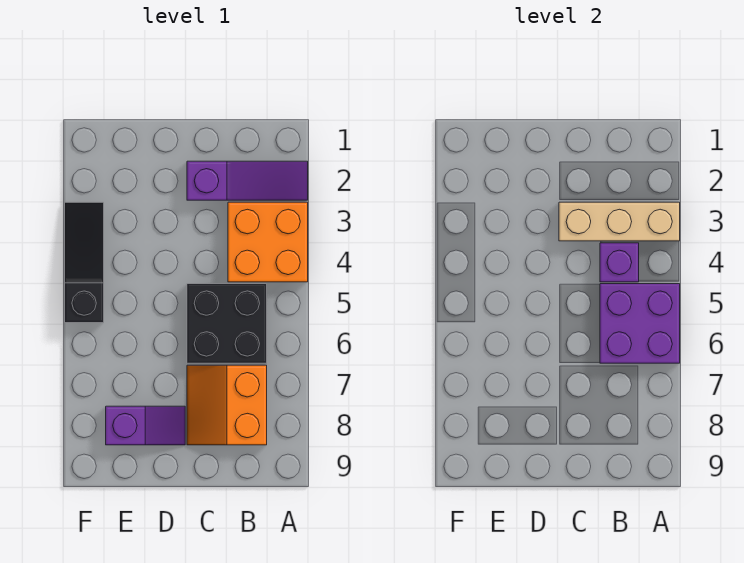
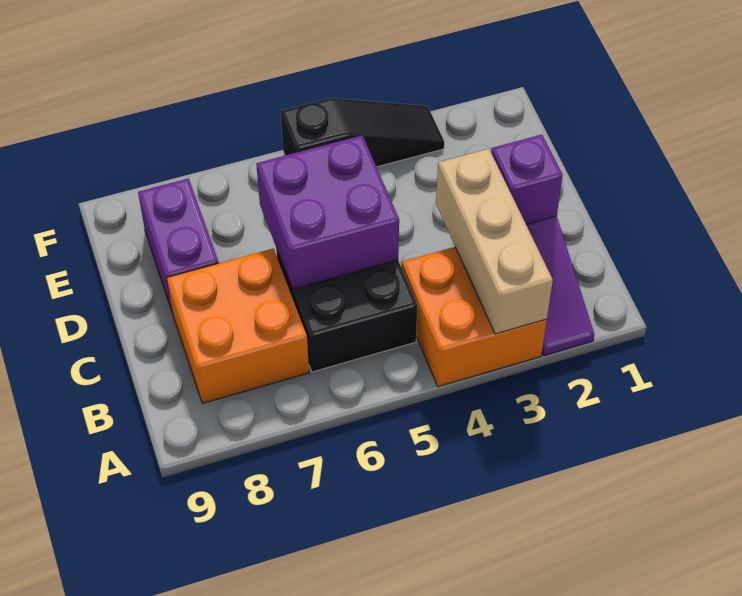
purple 2x2 brick [600,284,680,363] -> purple 2x2 brick moved to [256,135,399,289]
purple 1x1 brick [600,243,639,282] -> purple 1x1 brick moved to [491,135,563,224]
orange 2x2 slope [187,365,267,445] -> orange 2x2 brick [167,249,309,403]
purple 1x2 slope [106,406,185,445] -> purple 1x2 brick [138,178,219,311]

